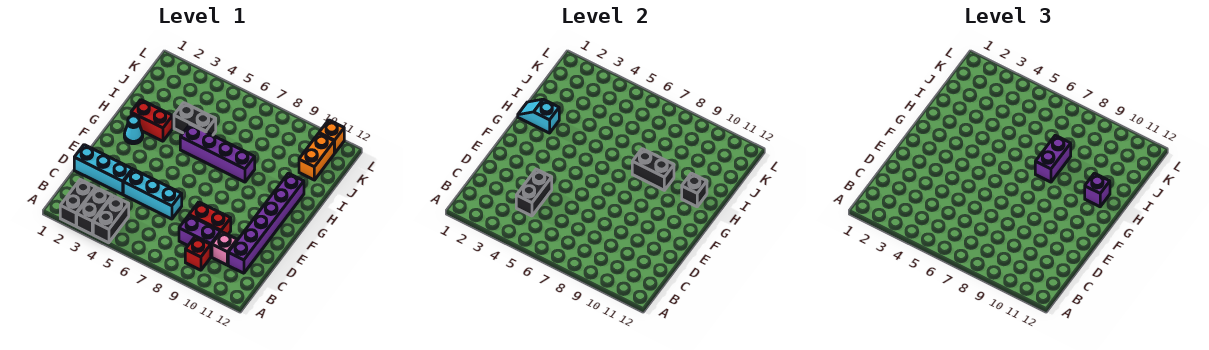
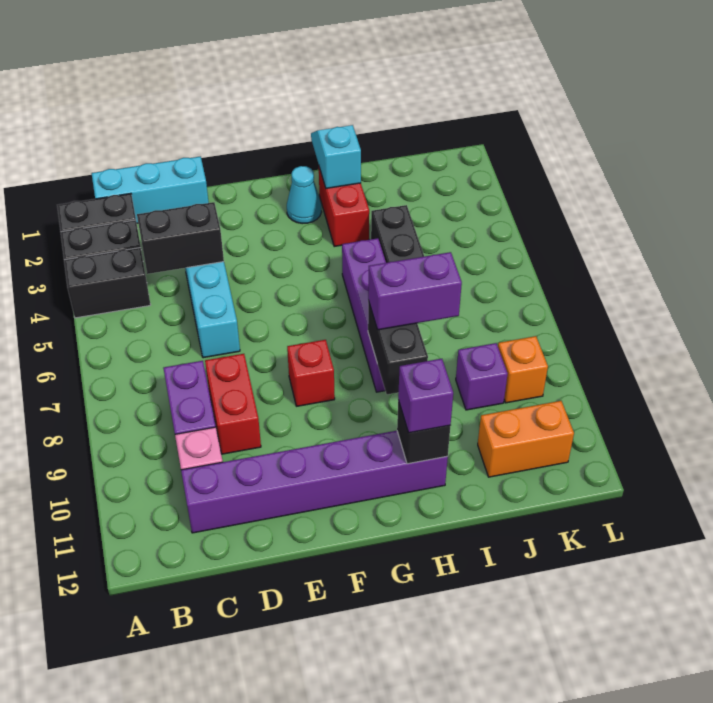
red 1x1 brick [185,237,211,270] -> red 1x1 brick moved to [287,340,335,406]
cyan 1x3 brick [74,145,132,194] -> cyan 1x3 brick turned to [91,156,209,223]
none -> purple 1x1 brick [456,343,508,410]
orange 1x1 brick [319,120,344,153] -> orange 1x1 brick moved to [498,336,548,403]

